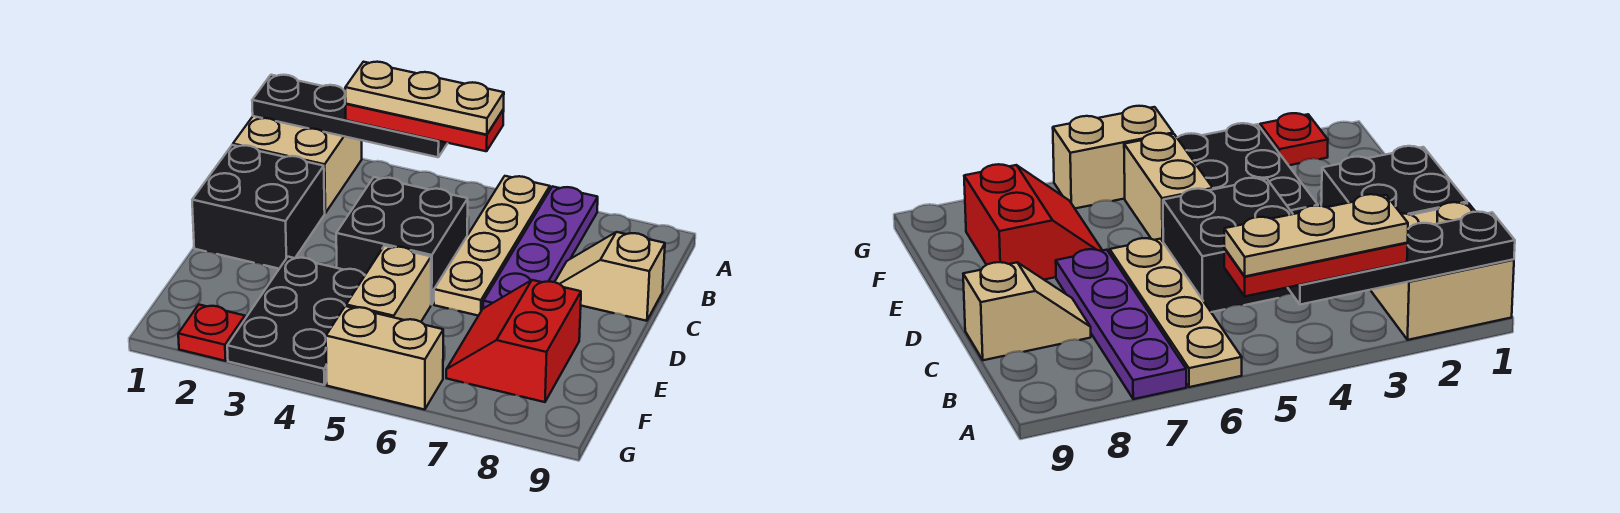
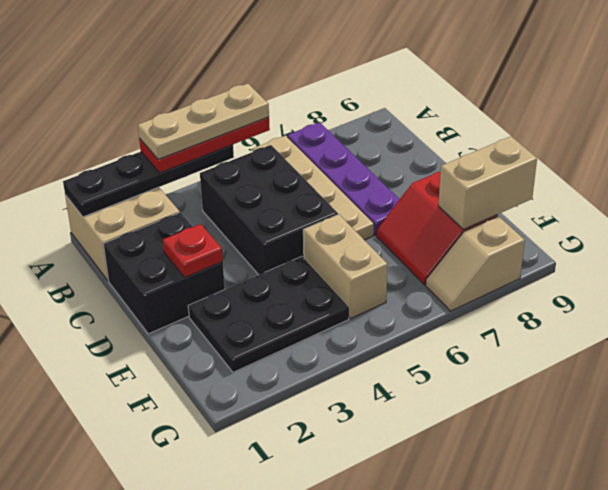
black 2x2 brick [336,177,468,305] -> black 2x3 brick [200,145,338,275]
tan 1x2 slope [555,232,665,321] -> tan 1x2 slope moved to [426,216,525,311]
black 2x3 plate [227,257,365,385] -> black 2x3 plate turned to [188,257,349,372]
red 1x1 plate [178,305,245,361] -> red 1x1 plate moved to [163,224,223,277]
tan 1x2 brick [326,306,443,410] -> tan 1x2 brick moved to [438,136,537,229]

